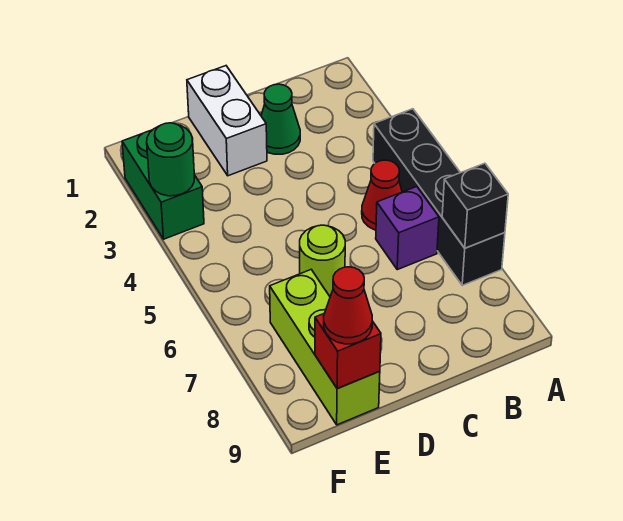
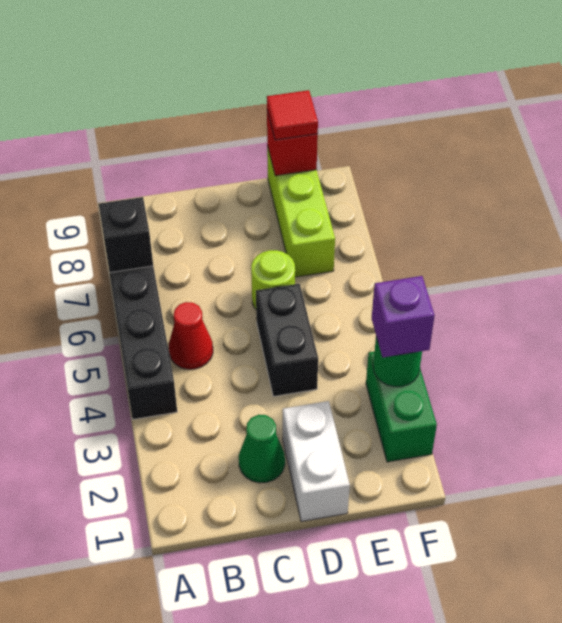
purple 1x1 brick [376,187,439,270] -> purple 1x1 brick moved to [372,276,435,357]
none -> black 1x2 brick [256,284,318,396]
red 1x1 cone [324,267,372,344] -> red 1x1 tile [267,90,318,140]

